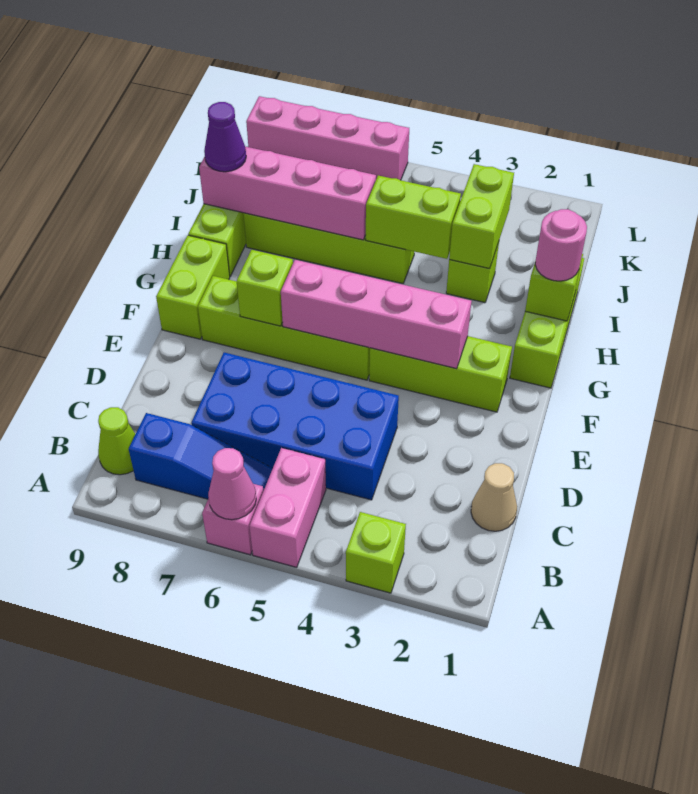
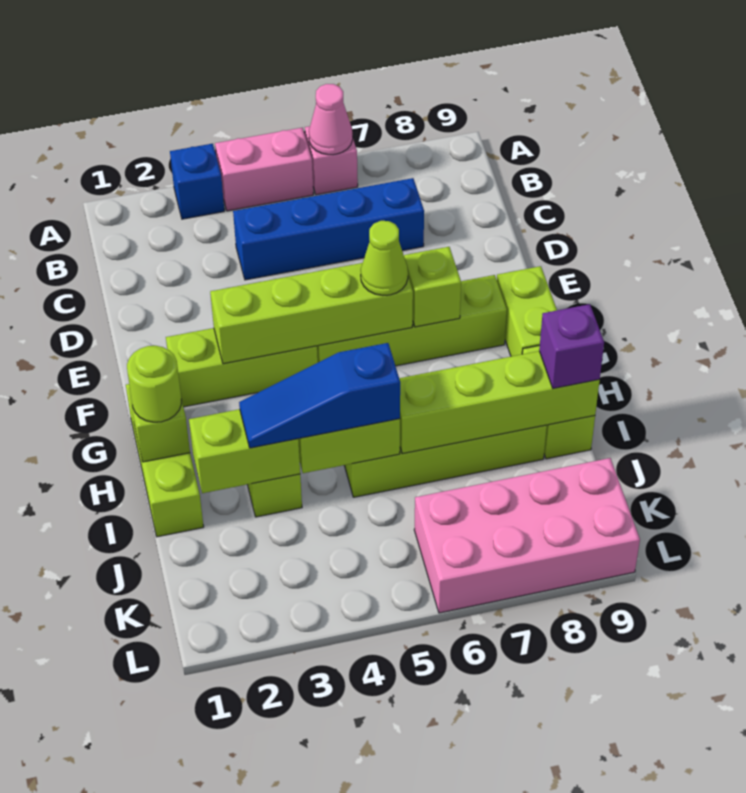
lime 1x1 brick [346,512,406,593] -> blue 1x1 brick [170,144,224,219]
pink 1x2 brick [250,448,326,567] -> pink 1x2 brick turned to [215,128,313,211]
blue 1x3 slope [129,413,273,499] -> blue 1x3 slope moved to [239,343,400,448]
lime 1x1 cone [98,407,135,475] -> lime 1x1 cone moved to [361,221,408,296]
tan 1x1 cone [471,463,517,531] -> none
blue 2x4 brick [191,353,399,500] -> blue 1x4 brick [233,178,424,280]
pink 1x4 brick [281,260,471,369] -> lime 1x4 brick [210,263,413,364]
pink 1x1 round brick [535,209,587,281] -> lime 1x1 round brick [127,346,181,422]
lime 1x2 brick [449,164,514,268] -> lime 1x2 brick turned to [189,409,300,493]
pink 1x4 brick [199,147,376,240] -> lime 1x4 brick [399,351,600,454]
purple 1x1 cone [204,102,246,172] -> purple 1x1 brick [539,304,604,389]
pink 1x4 brick [246,96,409,180] -> pink 2x4 brick [414,458,640,613]

